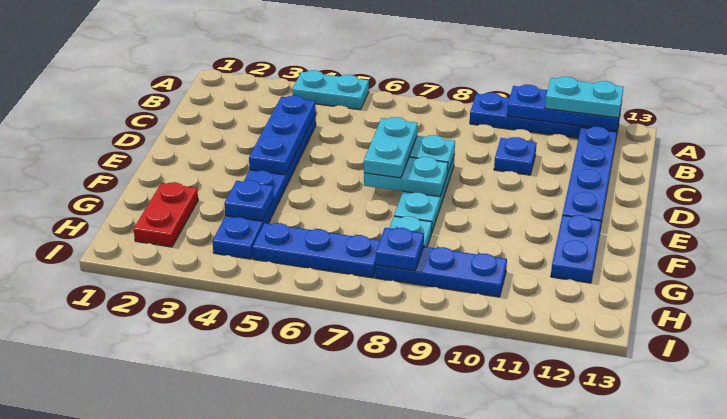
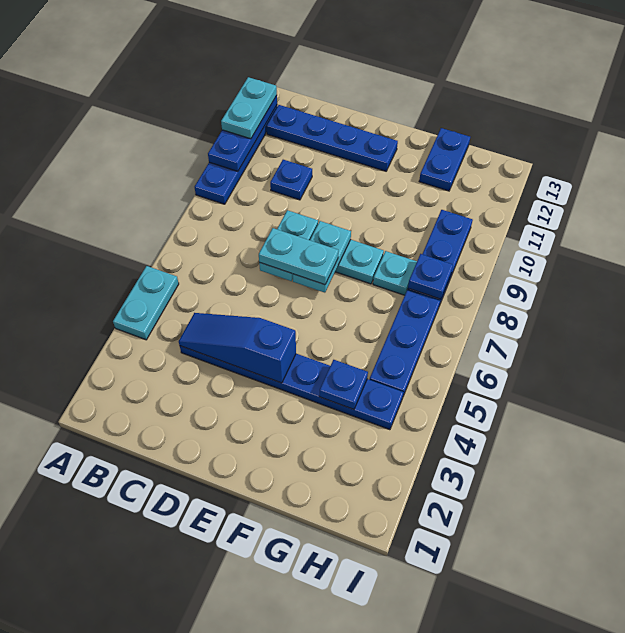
blue 1x3 plate [249,95,316,175] -> blue 1x3 slope [179,313,296,383]
blue 1x2 plate [551,215,601,283] -> blue 1x2 plate turned to [419,128,470,191]
red 1x2 plate [134,182,198,247] -> none

